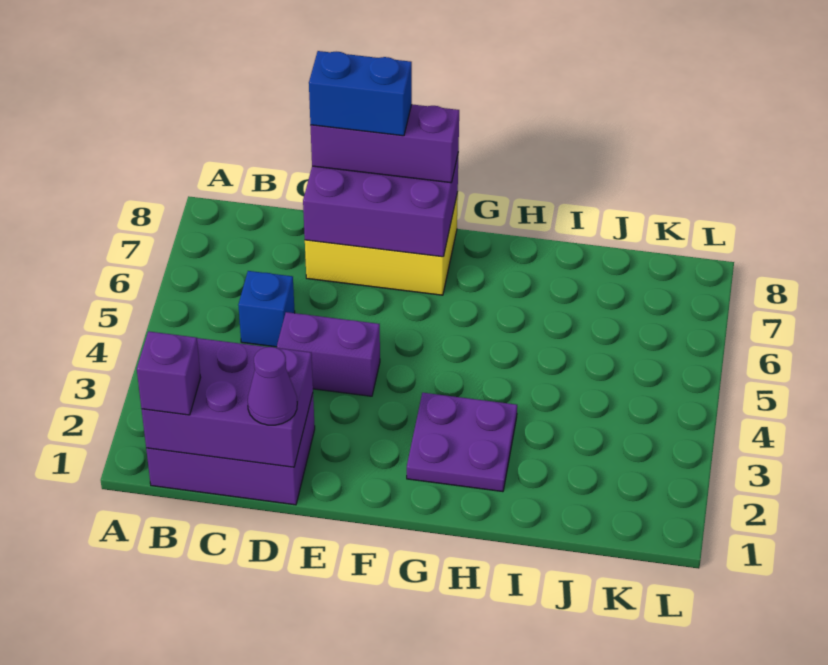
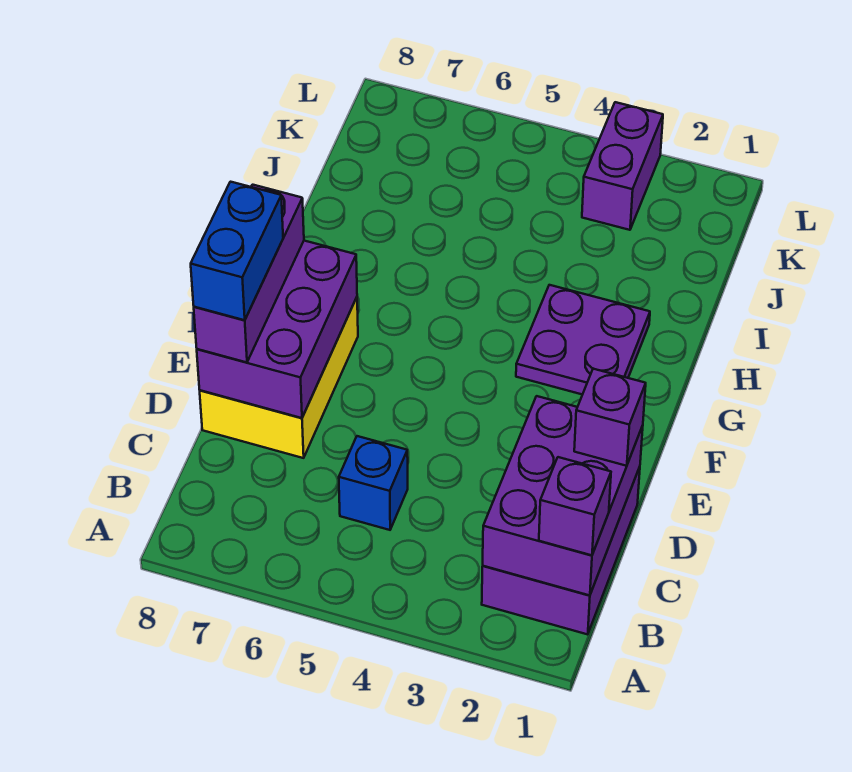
purple 1x1 cone [248,347,297,425] -> purple 1x1 brick [574,369,646,466]
purple 1x2 brick [277,312,380,396] -> purple 1x2 brick moved to [582,102,663,230]

